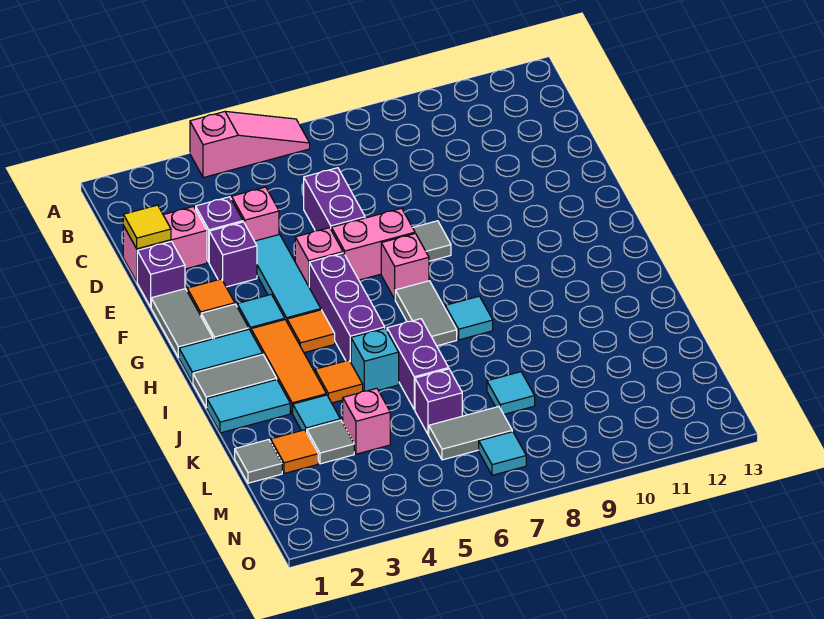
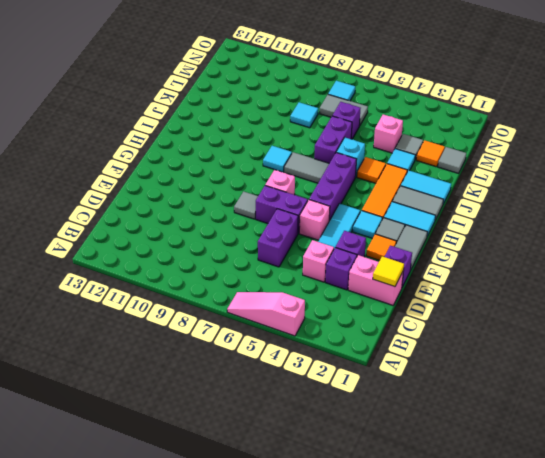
pink 1x2 brick [331,208,415,280] -> purple 1x2 brick [256,186,308,233]
orange 1x1 tile [287,310,335,353] -> none
grey 1x2 tile [395,281,457,346] -> grey 1x2 tile turned to [284,152,329,183]

